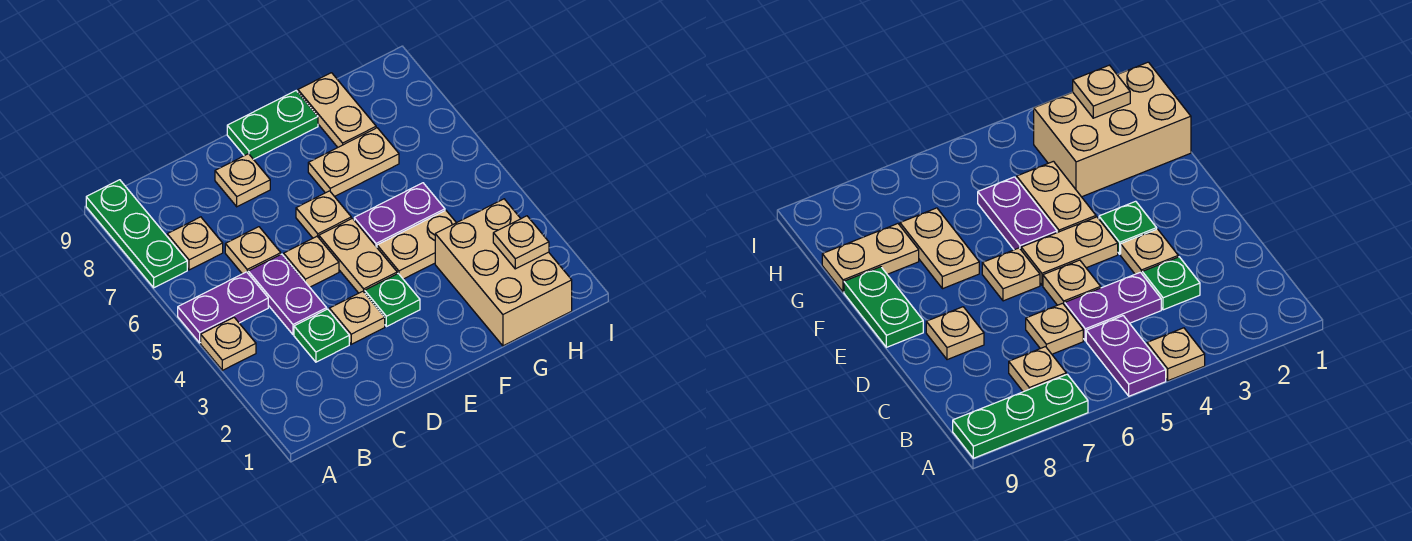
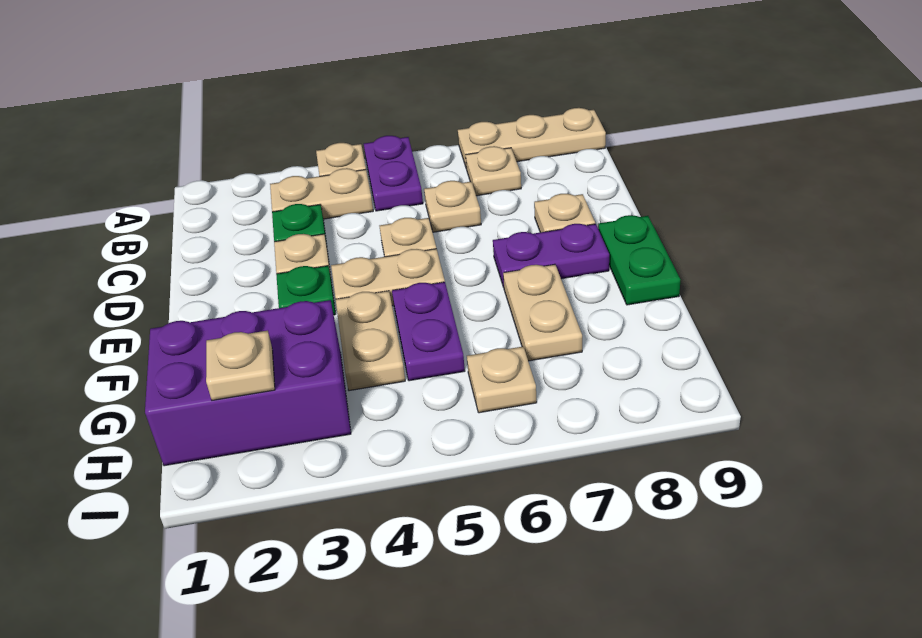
green 1x3 plate [86,180,187,288] -> tan 1x3 plate [458,108,606,169]
purple 1x2 plate [248,254,327,335] -> purple 1x2 plate moved to [493,224,609,287]
tan 1x1 plate [296,191,351,238] -> tan 1x1 plate moved to [467,347,537,413]
tan 2x3 brick [435,199,572,346] -> purple 2x3 brick [145,300,351,466]
tan 1x2 plate [298,73,376,147] -> tan 1x2 plate moved to [270,168,373,219]

